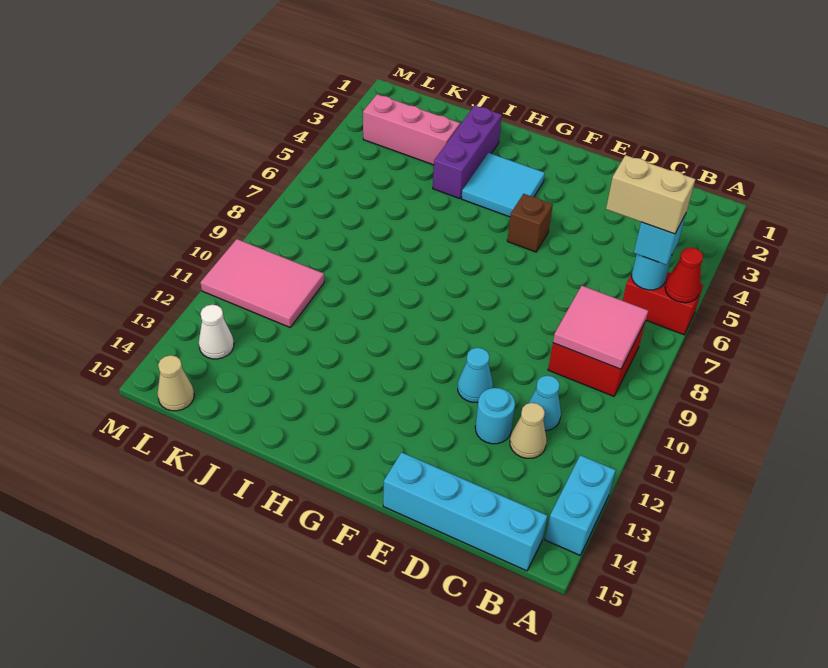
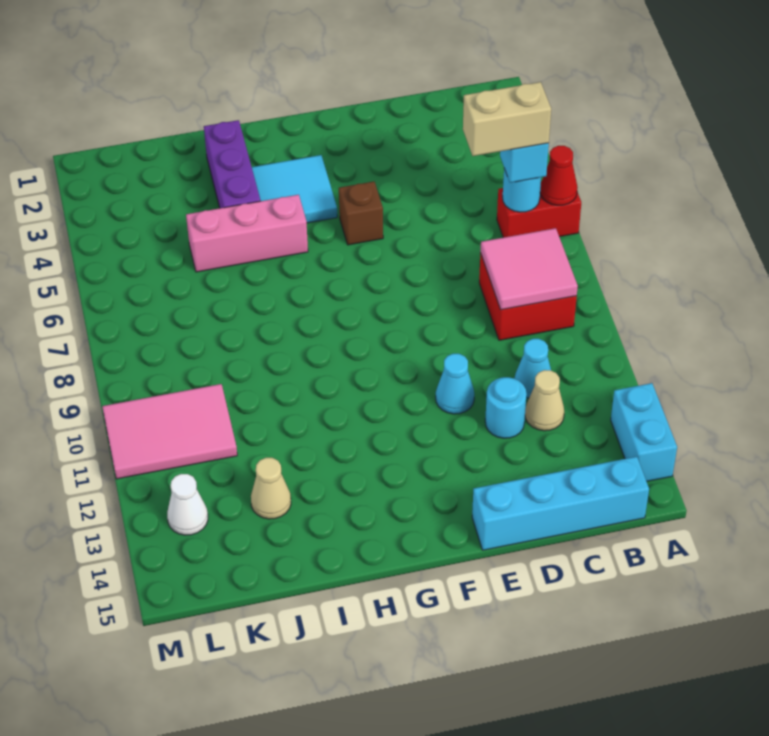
pink 1x3 brick [363,94,460,165] -> pink 1x3 brick moved to [186,195,308,272]
tan 1x1 cone [158,355,194,411] -> tan 1x1 cone moved to [251,458,291,519]

